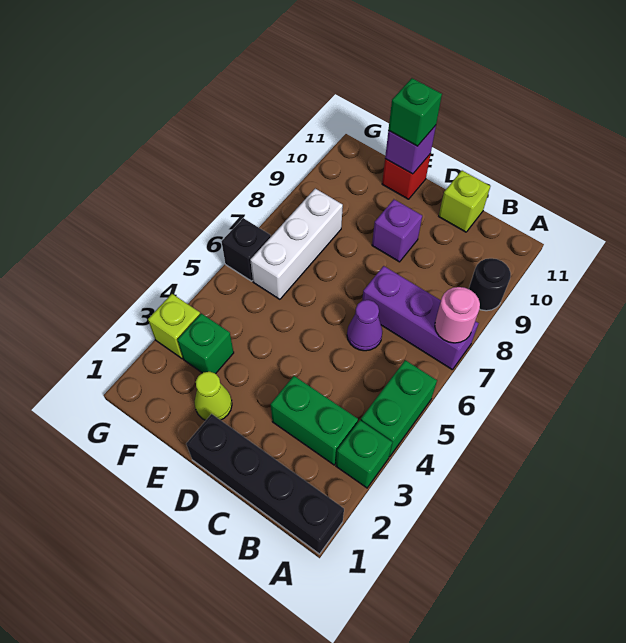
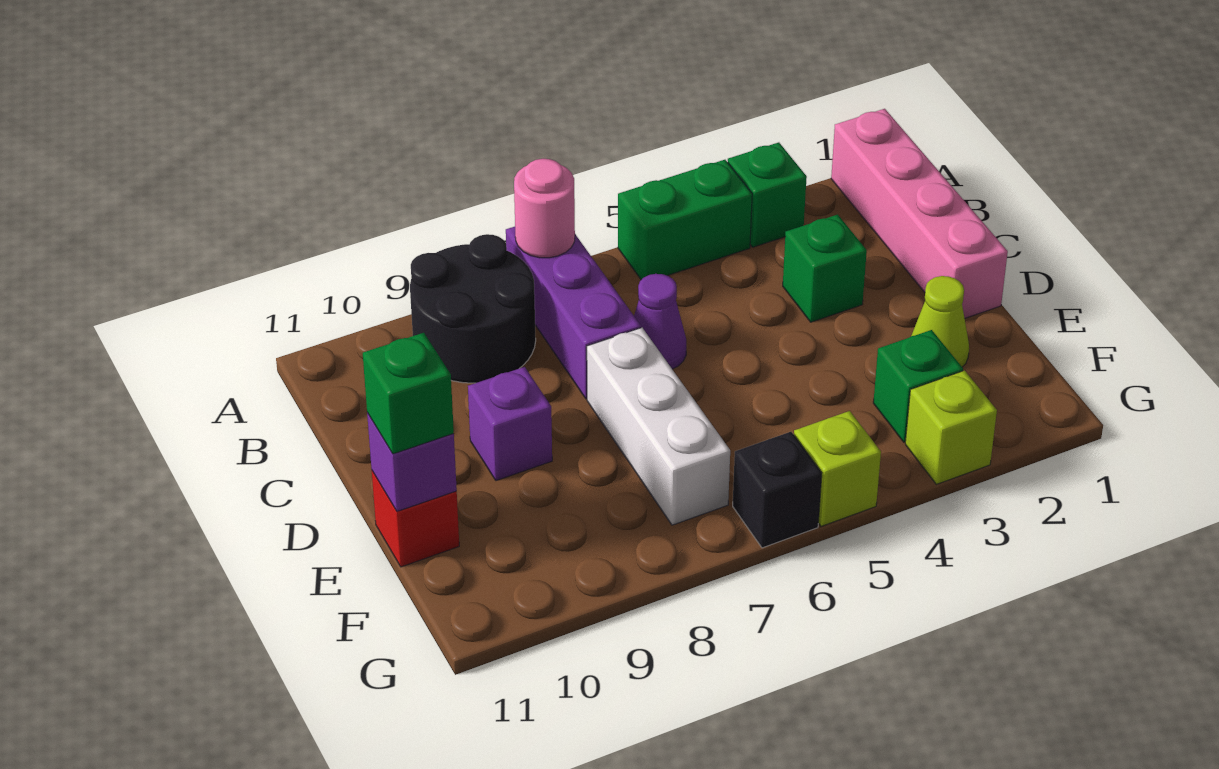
black 1x4 brick [186,414,344,554] -> pink 1x4 brick [831,109,1008,318]
black 1x1 round brick [469,258,511,311] -> black 2x2 round brick [410,234,536,383]
green 1x2 brick [270,376,358,465] -> green 1x1 brick [783,214,867,322]
lime 1x1 brick [439,171,490,232] -> lime 1x1 brick moved to [794,411,881,526]
white 1x3 brick [250,189,343,299] -> white 1x3 brick turned to [587,328,730,525]

